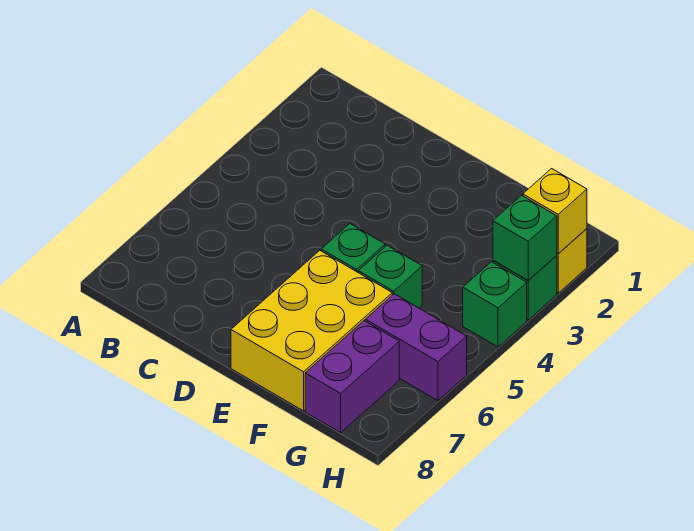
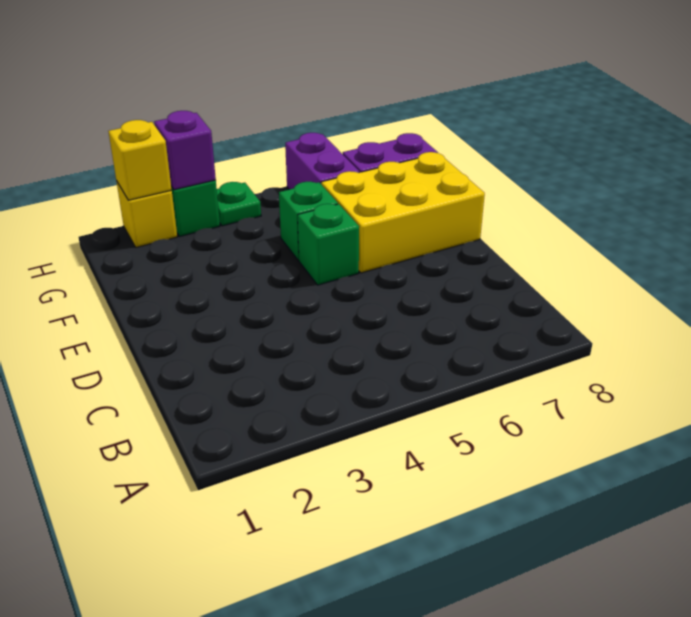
green 1x1 brick [493,195,557,280] -> purple 1x1 brick [154,111,216,190]
green 1x1 brick [463,262,527,347] -> green 1x1 plate [217,182,261,226]

